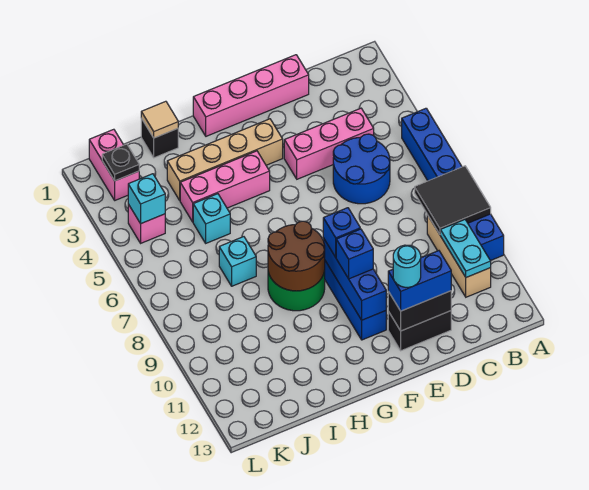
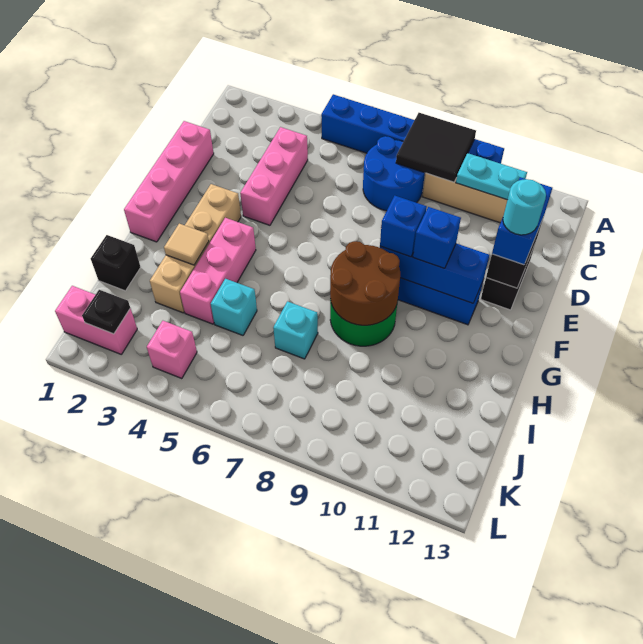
blue 2x2 round brick [333,134,390,204] -> blue 2x2 round brick moved to [363,136,425,211]
tan 1x1 tile [141,101,178,138] -> tan 1x1 tile moved to [164,224,209,265]
cyan 1x1 brick [128,174,165,224] -> none

